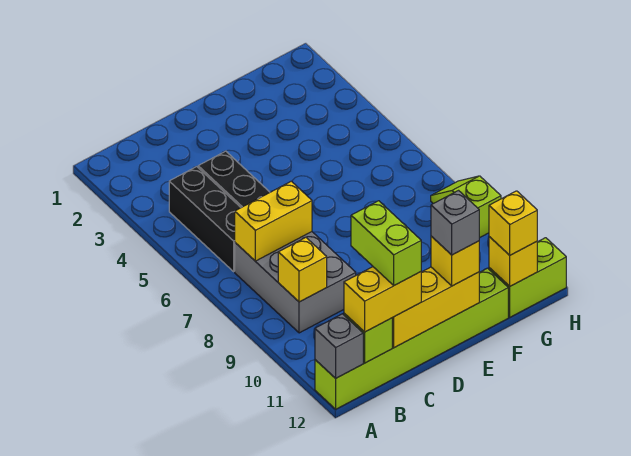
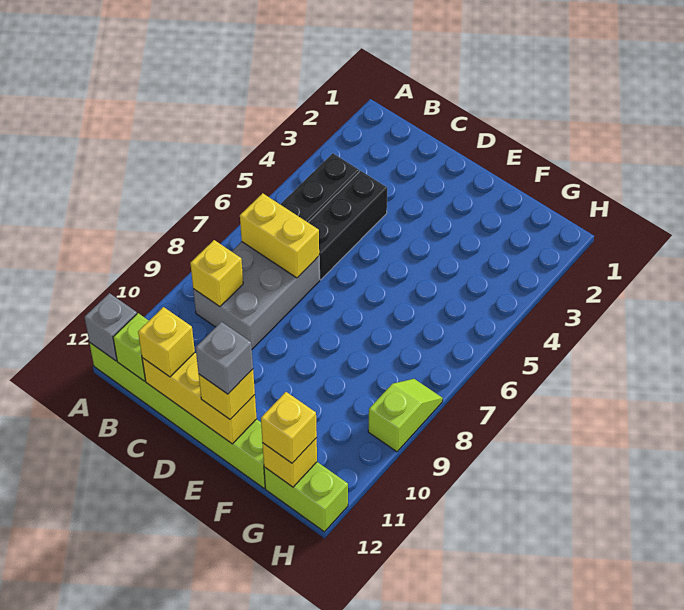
yellow 1x2 brick [344,267,421,332] -> yellow 1x1 brick [138,307,195,377]
lime 1x2 brick [351,201,421,285] -> none

